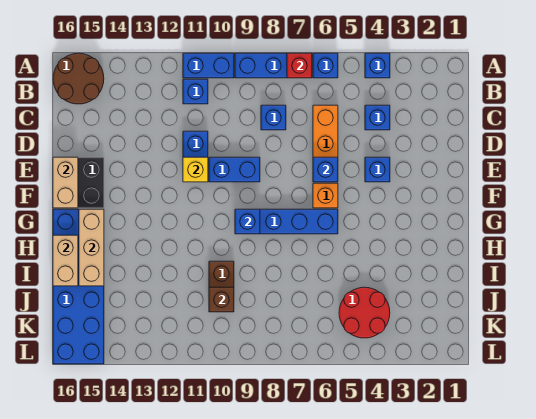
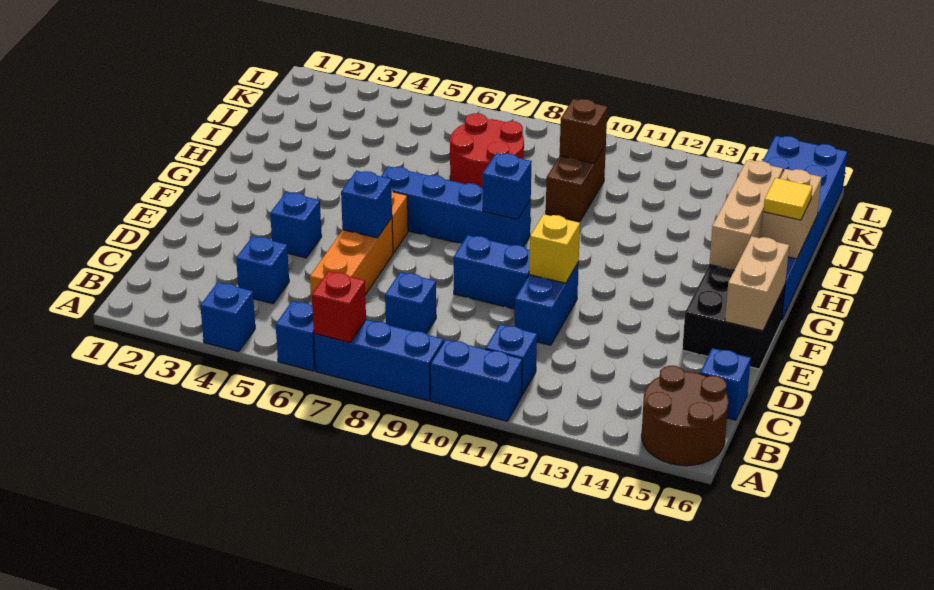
none -> blue 1x1 brick [700,348,751,420]
none -> yellow 1x1 tile [763,178,813,220]
red 2x2 round brick [339,287,390,338] -> red 2x2 round brick moved to [450,113,524,188]

